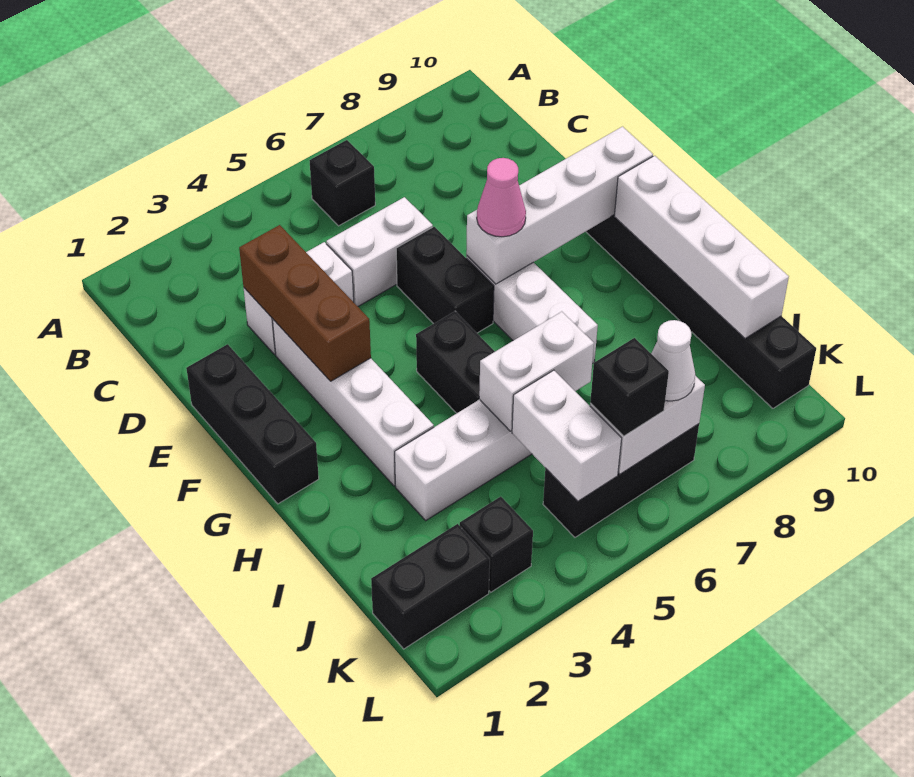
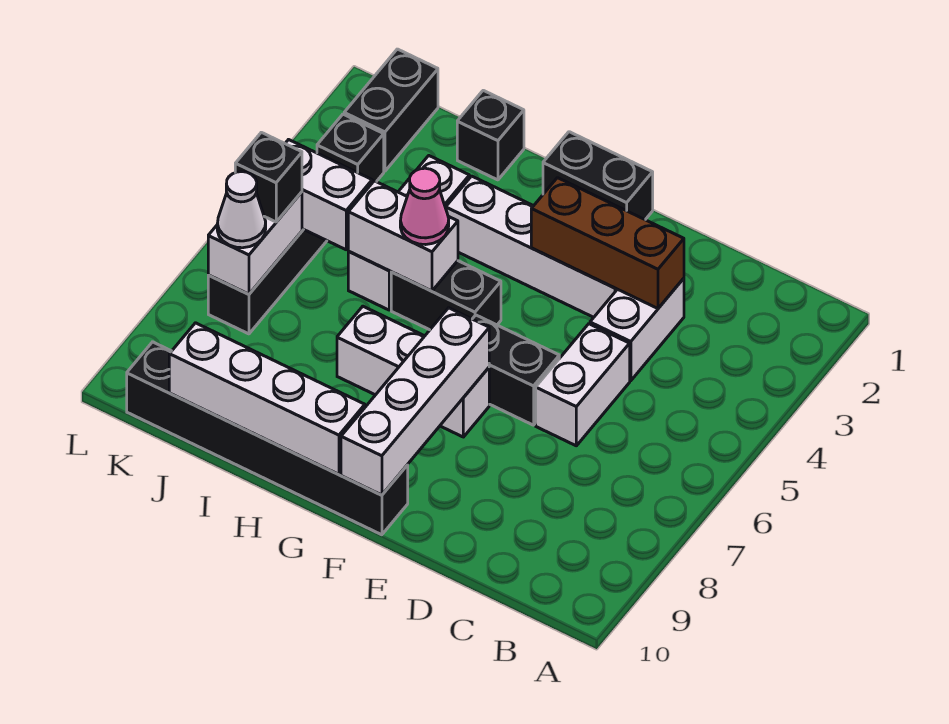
black 1x1 brick [309,140,375,226] -> black 1x1 brick moved to [457,90,524,180]
black 1x3 brick [186,344,319,504] -> black 1x2 brick [543,132,653,220]
pink 1x1 cone [477,158,526,237] -> pink 1x1 cone moved to [400,168,449,245]
white 1x2 brick [479,312,594,431] -> white 1x2 brick turned to [348,181,458,291]

